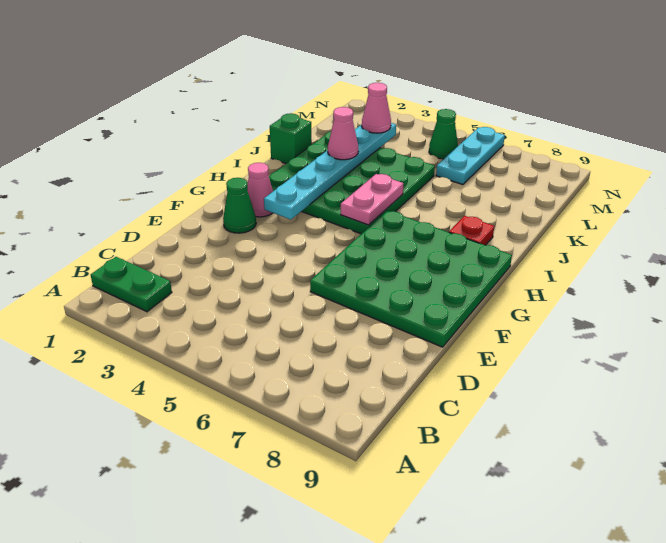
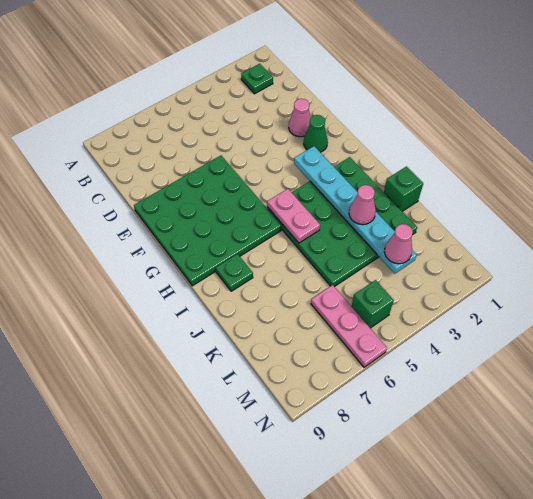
green 1x2 plate [91,257,172,312] -> green 1x1 plate [241,64,273,94]
pink 1x1 cone [247,163,273,217] -> pink 1x1 cone moved to [289,99,311,137]
red 1x1 plate [449,216,494,245] -> green 1x1 plate [216,254,253,291]
cyan 1x3 plate [436,127,505,185] -> pink 1x3 plate [311,285,387,367]
green 1x1 cone [429,109,458,159] -> green 1x1 brick [352,280,394,328]

